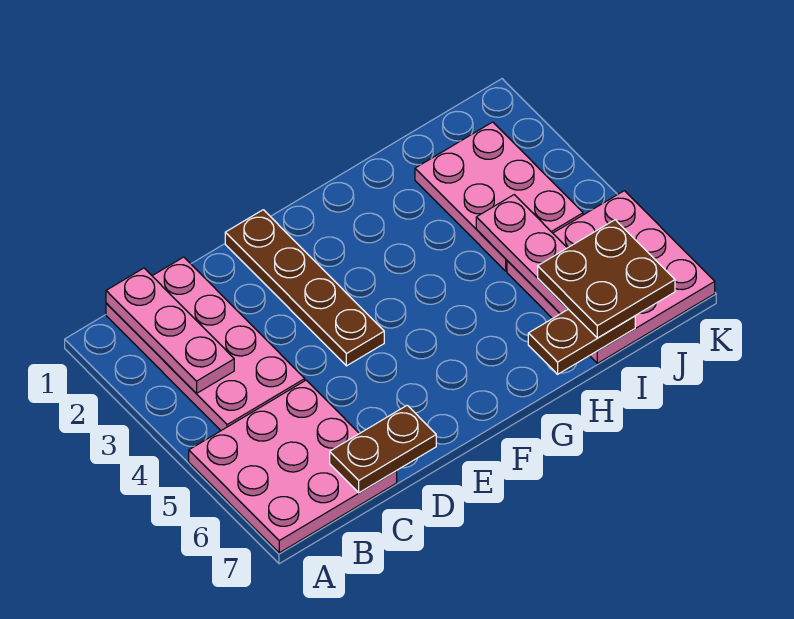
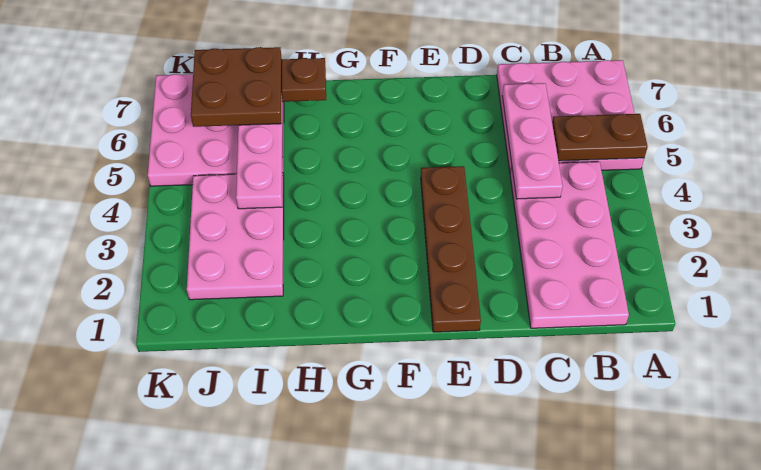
pink 1x3 plate [106,268,234,393] -> pink 1x3 plate moved to [502,83,563,199]
brown 1x2 plate [330,405,436,493] -> brown 1x2 plate moved to [552,114,648,161]

